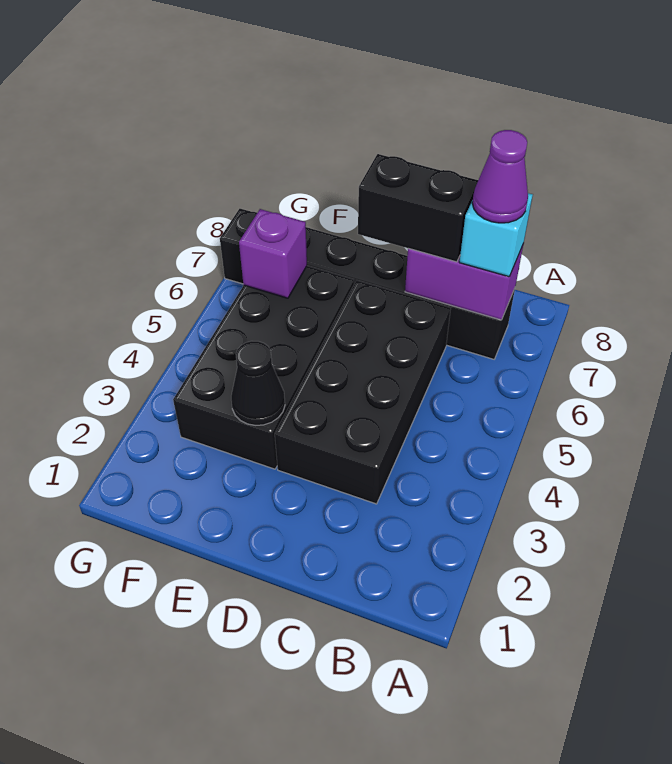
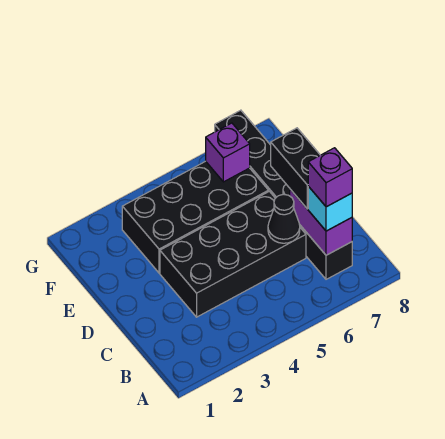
purple 1x1 cone [472,130,528,223] -> purple 1x1 brick [308,148,352,207]
black 1x1 cone [231,341,285,425] -> black 1x1 cone moved to [268,194,300,243]

